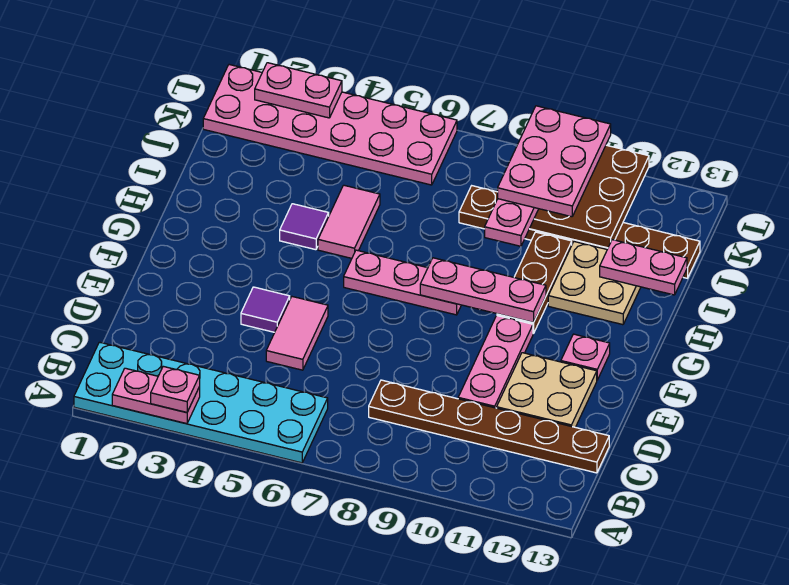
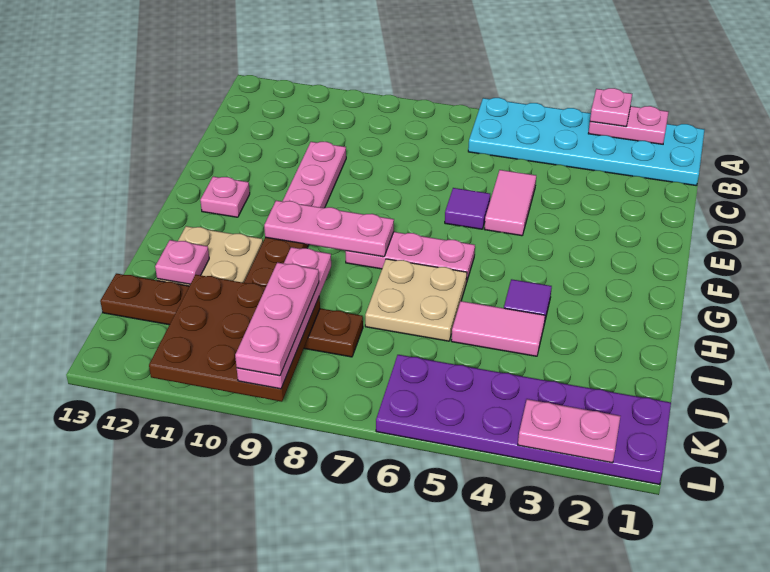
brown 1x6 plate [369,380,609,473] -> none
tan 2x2 plate [497,353,597,427] -> tan 2x2 plate moved to [365,259,467,341]
purple 1x1 tile [241,287,290,332] -> purple 1x1 tile moved to [445,188,490,229]
pink 1x2 tile [318,185,380,258] -> pink 1x2 tile turned to [451,301,545,356]
pink 1x2 plate [600,240,687,295] -> pink 1x1 plate [155,240,209,284]
pink 2x3 plate [498,106,611,217] -> pink 1x3 plate [235,262,319,376]
pink 2x6 plate [203,65,457,185] -> purple 2x6 plate [376,355,671,485]

